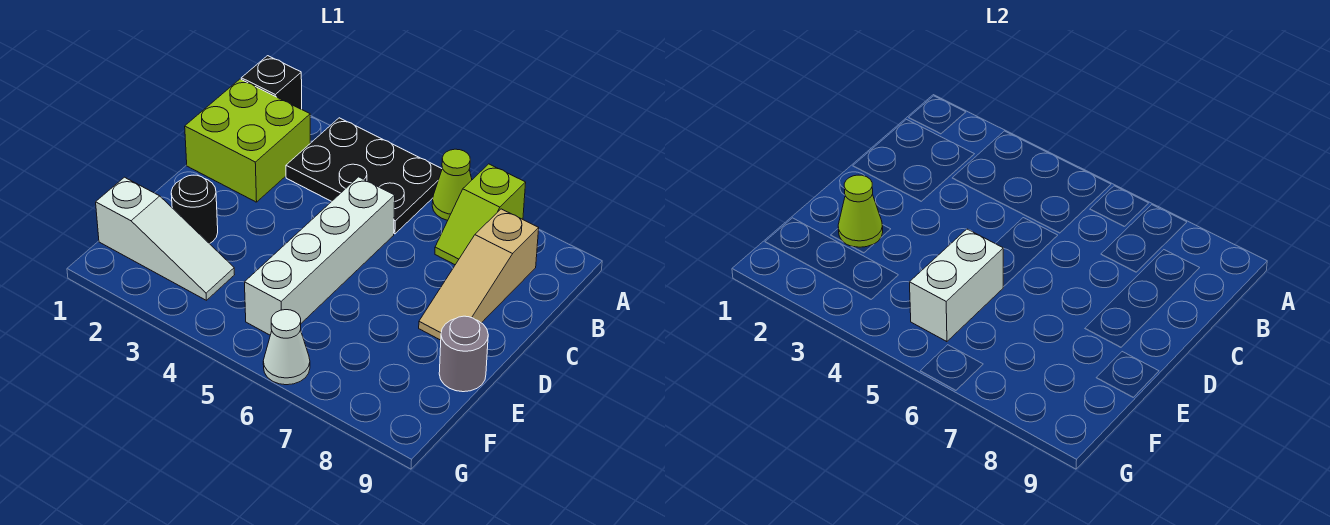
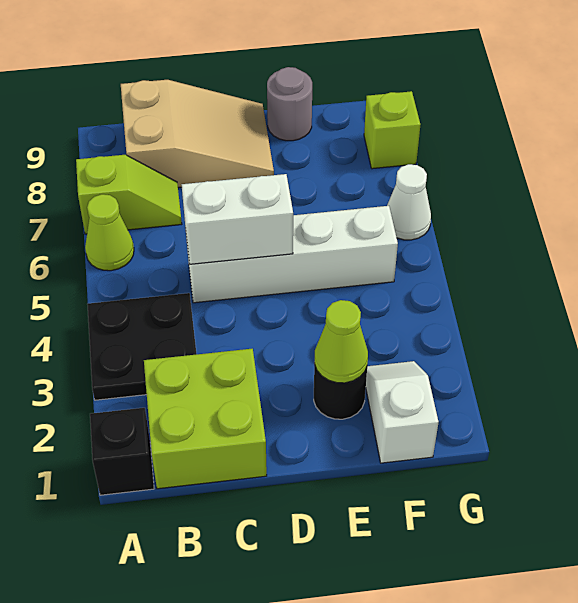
black 2x3 plate [286,118,442,234] -> black 2x2 plate [87,293,196,400]
tan 1x3 slope [419,209,539,340] -> tan 2x3 slope [121,80,274,188]
white 1x2 brick [910,229,1003,342] -> white 1x2 brick moved to [181,174,293,264]
white 1x3 slope [96,177,234,300] -> white 1x2 slope [366,361,439,463]
none -> lime 1x1 brick [364,91,420,169]

